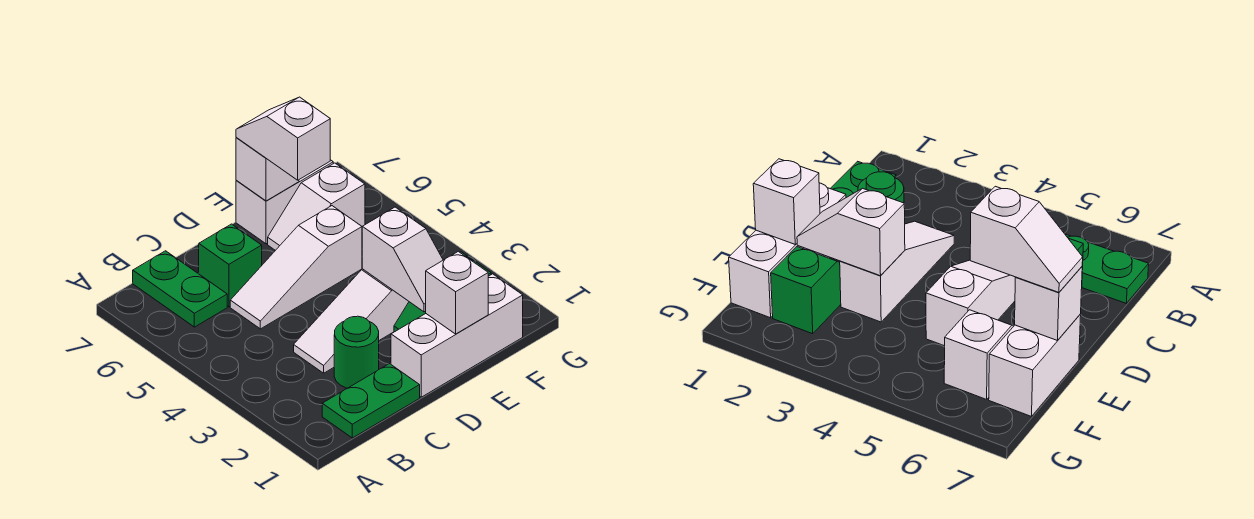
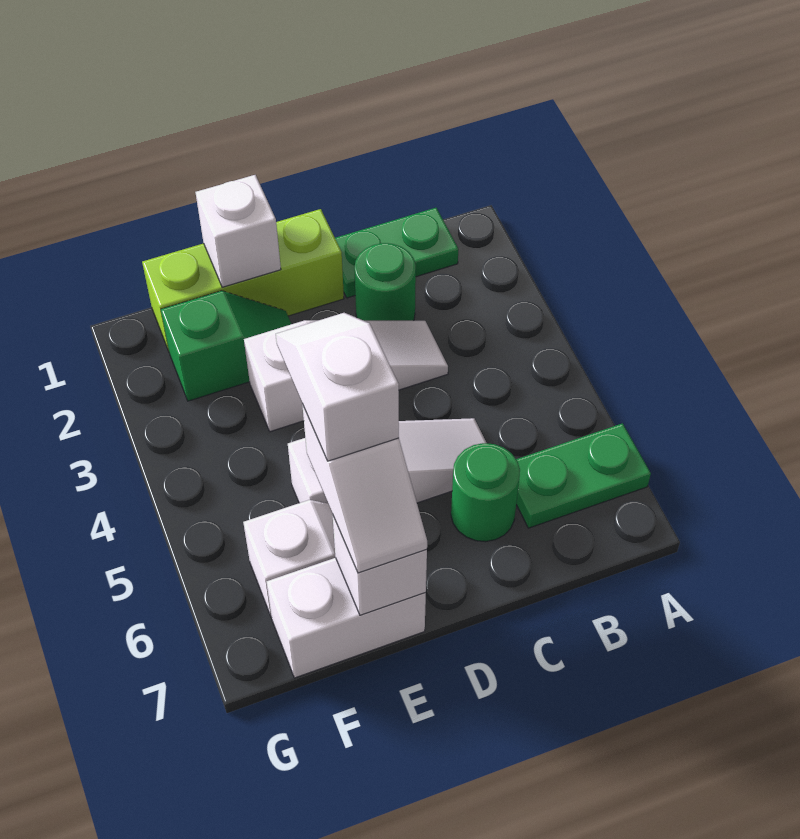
green 1x2 plate [133,251,227,327] -> green 1x2 plate turned to [516,423,651,528]
green 1x1 brick [199,224,262,307] -> green 1x1 round brick [451,443,520,542]
white 1x3 brick [391,274,523,397] -> lime 1x3 brick [142,209,344,351]
white 1x2 slope [362,207,443,312] -> white 1x2 slope moved to [276,313,399,461]

